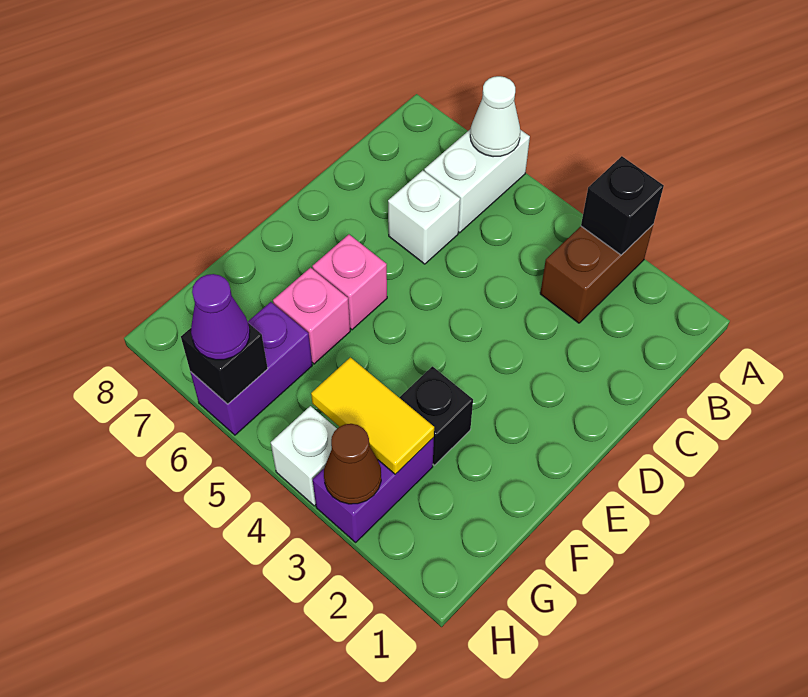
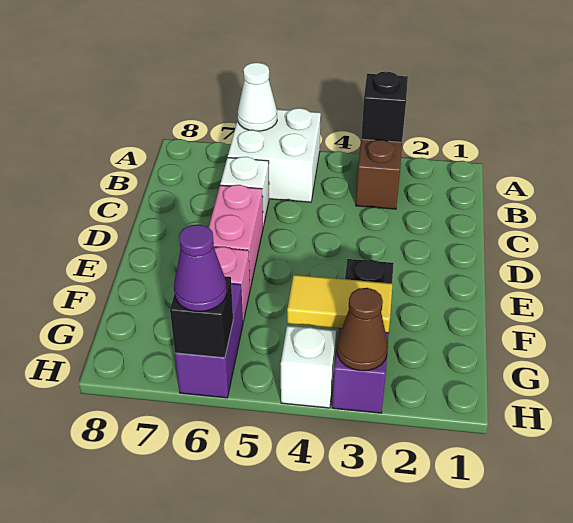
white 1x2 brick [424,129,530,233] -> white 2x2 brick [228,108,321,202]
pink 1x1 brick [312,234,387,330] -> pink 1x2 brick [209,185,263,288]

